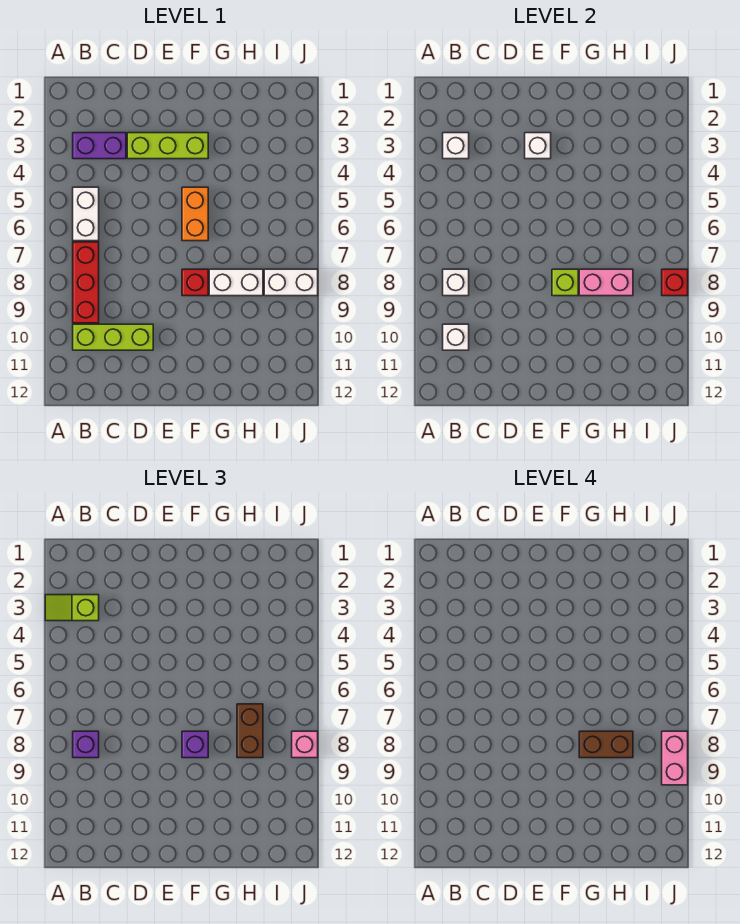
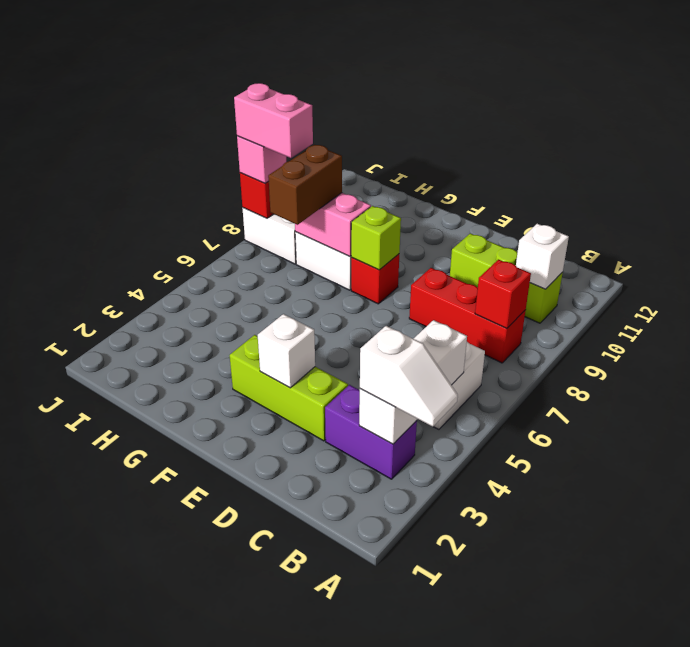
lime 1x2 slope [45,595,99,621] -> white 1x2 slope [360,326,458,427]
white 1x1 brick [443,133,469,159] -> white 1x3 brick [359,320,467,444]
red 1x3 brick [73,242,99,323] -> red 1x3 brick turned to [409,268,526,363]
white 1x1 brick [443,269,469,296] -> red 1x1 brick [475,260,531,329]
purple 1x1 brick [73,731,99,758] -> none
orange 1x2 brick [182,187,208,241] -> none
purple 1x1 brick [182,731,208,758] -> none
brown 1x2 brick [579,731,633,758] -> none
pink 1x2 brick [662,731,688,785] -> pink 1x2 brick turned to [234,83,313,158]

